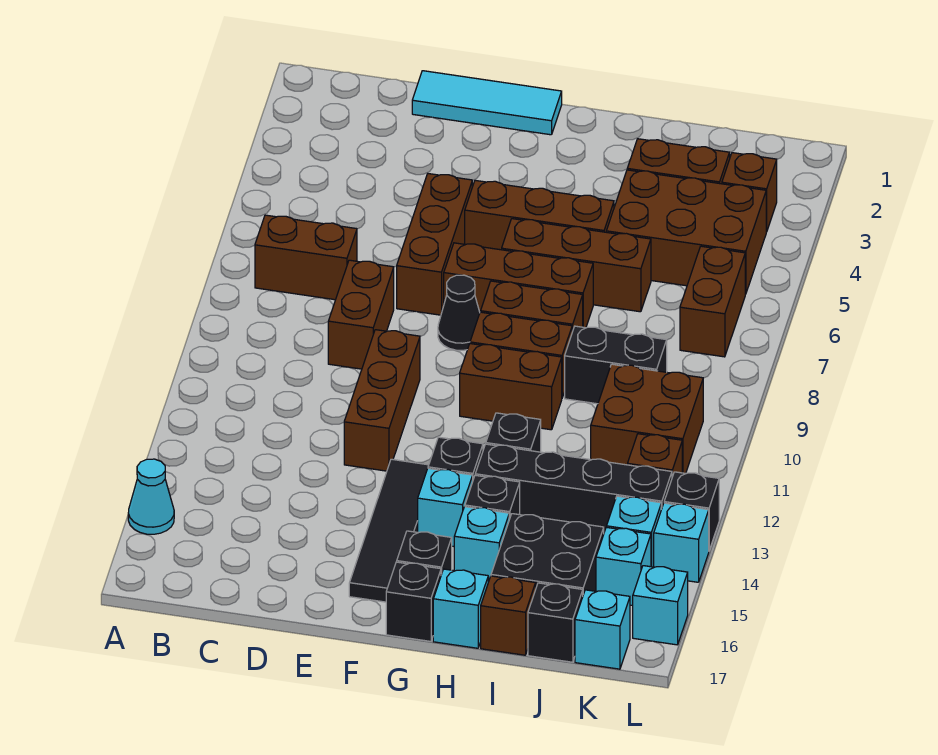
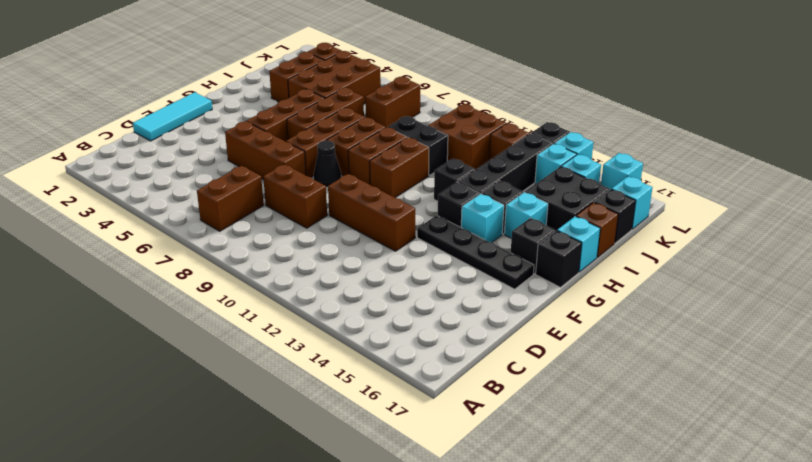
cyan 1x1 cone [128,459,174,534] -> none
black 1x4 tile [349,459,429,602] -> black 1x4 plate [417,215,534,289]
black 1x2 brick [565,326,667,404] -> black 1x2 brick turned to [388,116,448,175]
brown 1x2 brick [680,246,745,357] -> brown 1x2 brick turned to [365,77,420,128]

